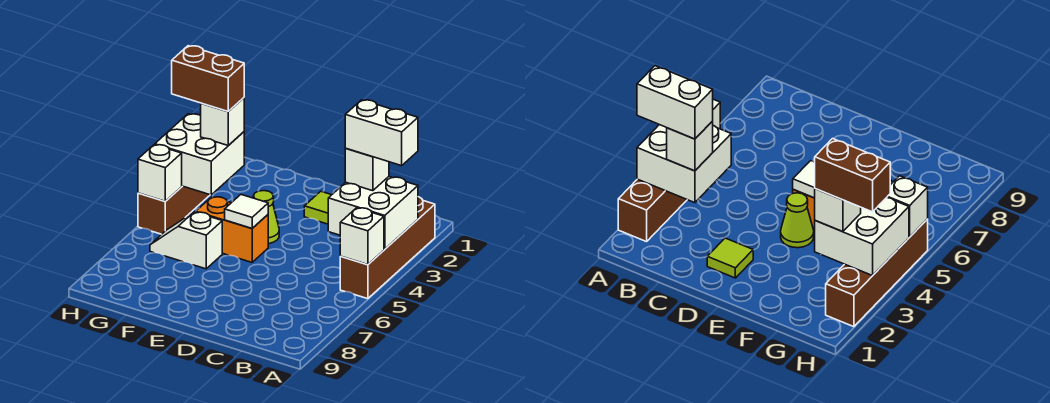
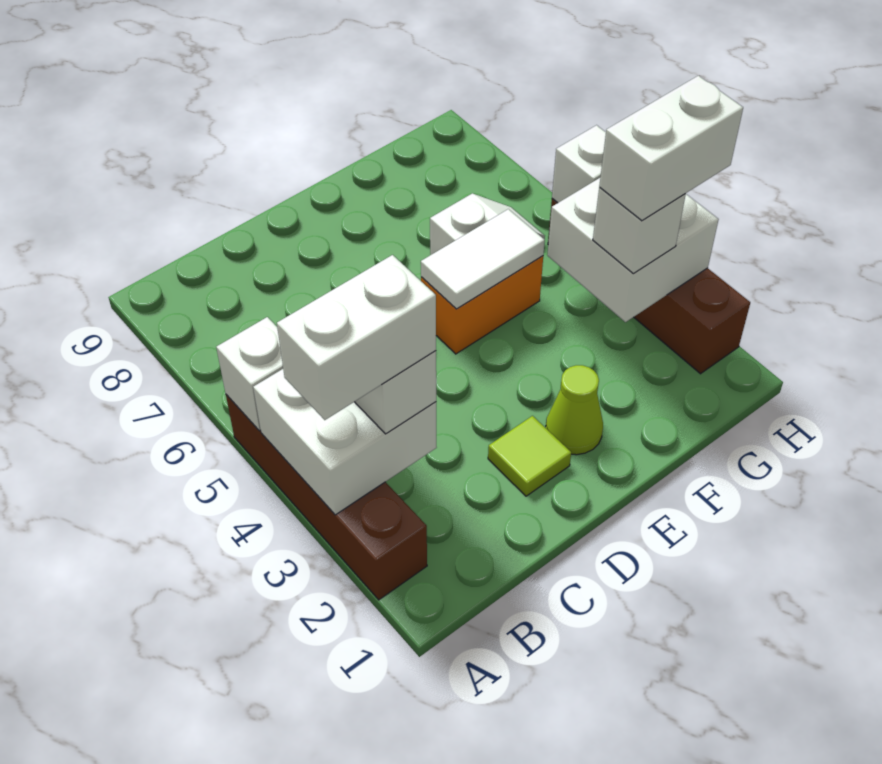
lime 1x1 cone [253,191,279,244] -> lime 1x1 cone moved to [546,365,603,455]
white 1x1 tile [225,195,268,228] -> white 1x2 tile [421,209,545,309]
brown 1x2 brick [172,46,244,111] -> white 1x2 brick [599,76,743,221]

